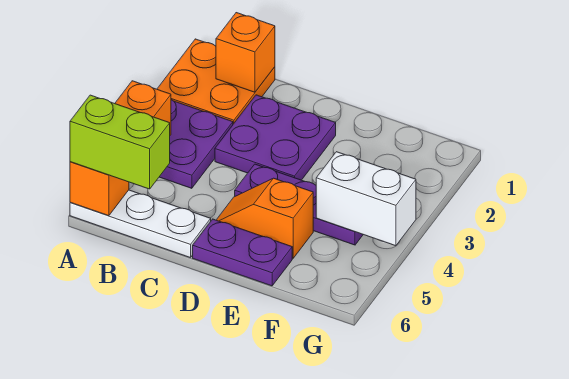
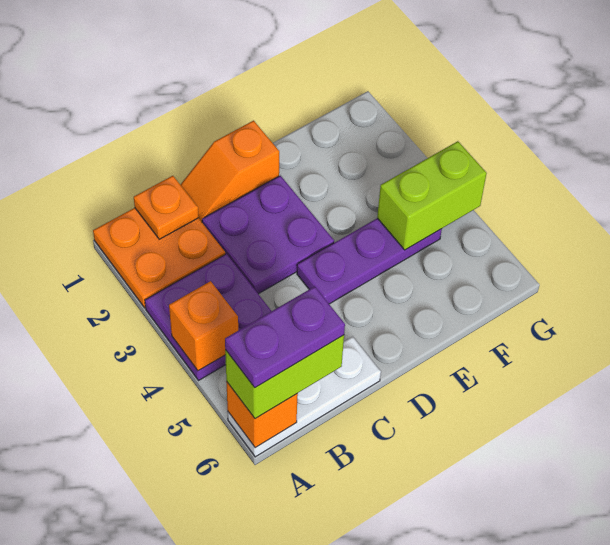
orange 1x1 brick [216,13,275,92] -> orange 1x1 plate [134,176,199,239]
orange 1x2 slope [217,178,313,258] -> orange 1x2 slope moved to [180,121,279,222]
purple 1x2 plate [193,219,292,286] -> purple 1x2 plate moved to [225,286,345,388]
white 1x2 brick [316,152,416,246] -> lime 1x2 brick [377,141,487,250]

